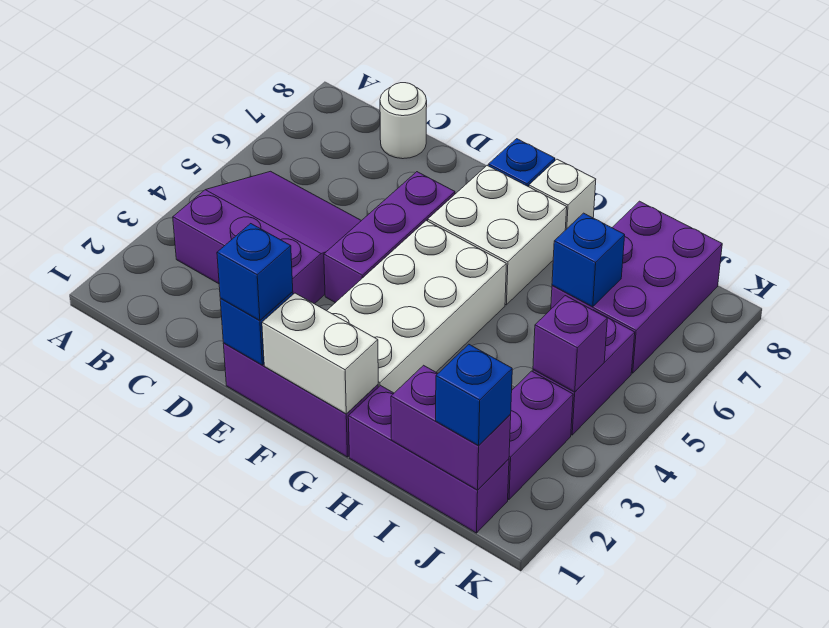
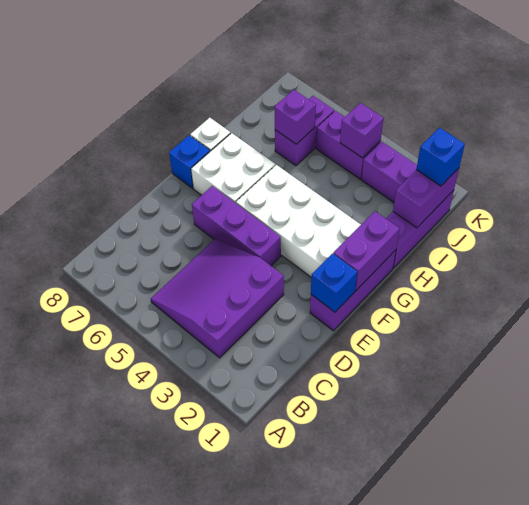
white 1x1 round brick [380,83,427,159] -> none
blue 1x1 brick [217,224,293,320] -> none
white 1x2 brick [262,293,378,414] -> purple 1x2 brick [333,211,400,290]
purple 2x3 brick [551,201,722,373] -> purple 1x2 brick [275,96,334,166]
blue 1x1 brick [552,213,625,307] -> purple 1x1 brick [274,90,316,144]

